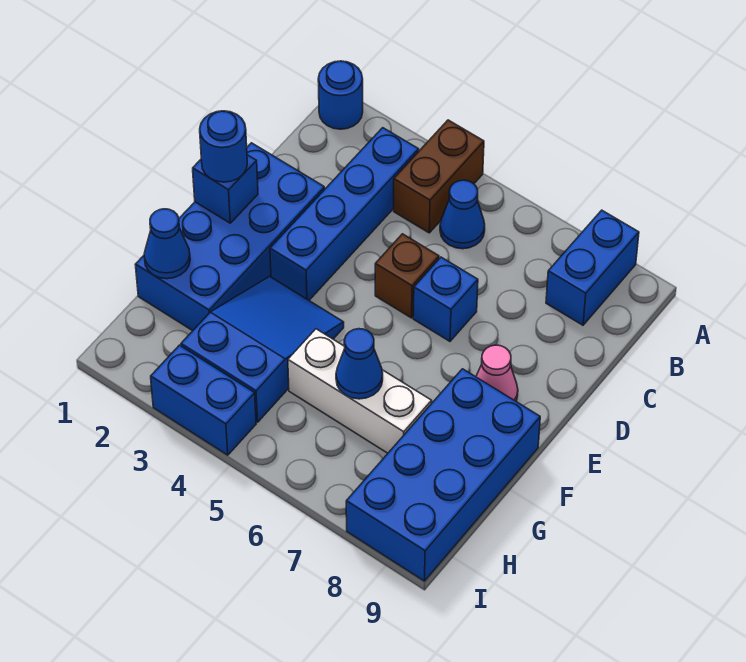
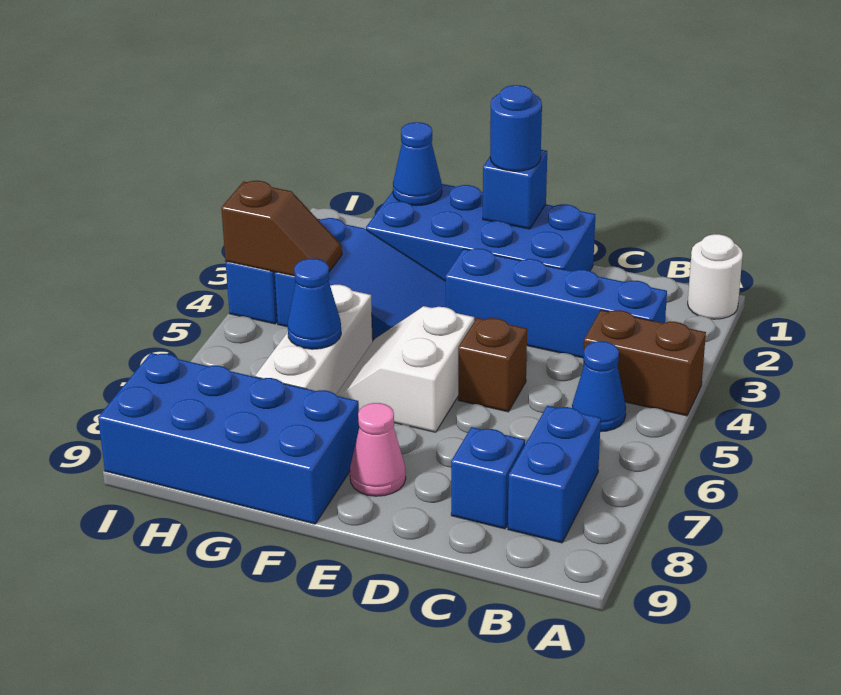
blue 1x1 round brick [318,61,363,129] -> white 1x1 round brick [688,234,743,319]
blue 1x2 brick [546,210,639,325] -> blue 1x2 brick turned to [508,406,601,543]
blue 1x1 brick [413,257,478,341] -> blue 1x1 brick moved to [451,427,525,529]
none -> white 2x2 slope [336,306,474,432]
none -> brown 1x2 slope [221,181,342,276]

